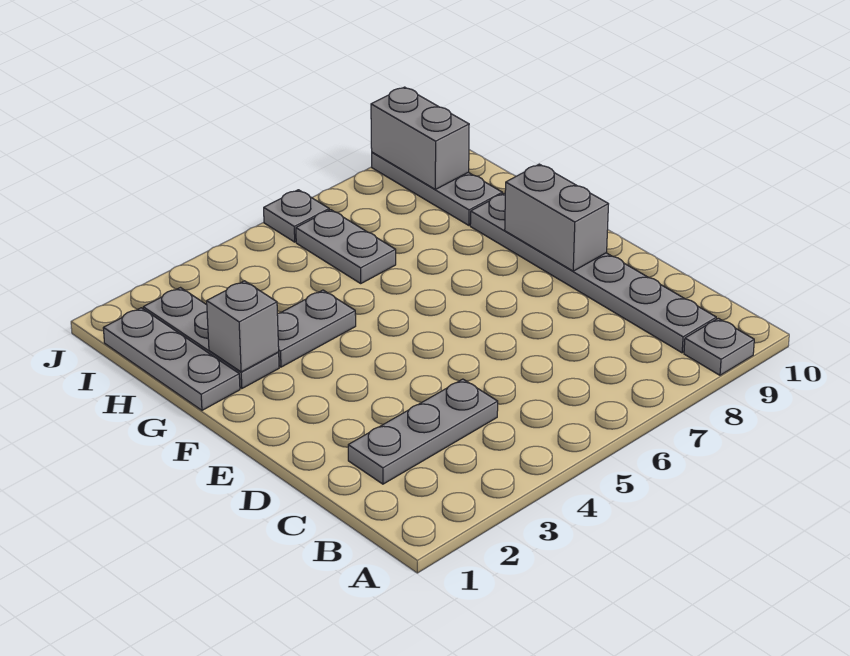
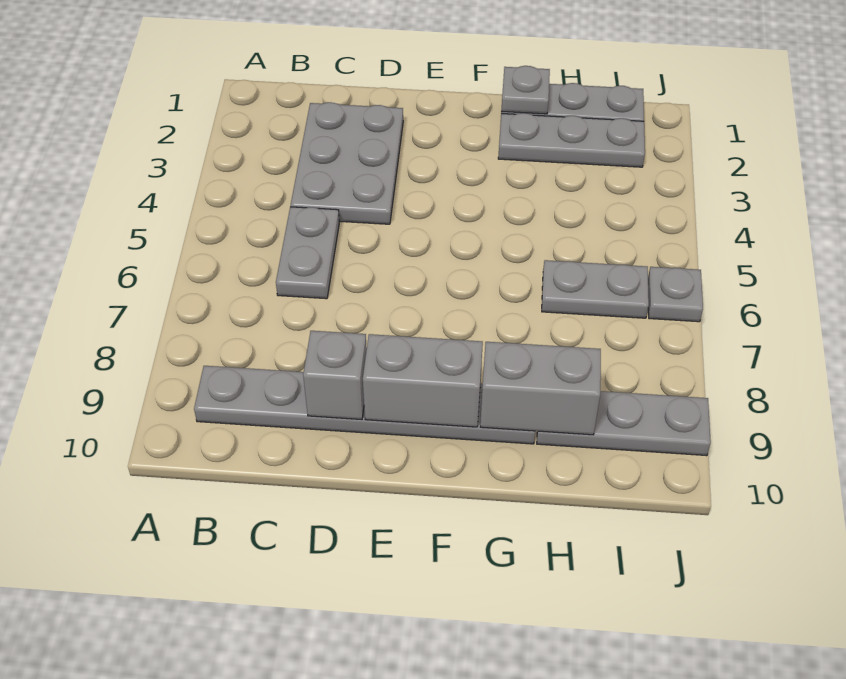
grey 1x1 plate [684,318,754,375] -> grey 1x1 plate moved to [501,66,550,114]
grey 1x3 plate [348,379,498,484] -> grey 2x3 plate [291,102,403,224]
grey 1x1 brick [207,281,279,372] -> grey 1x1 brick moved to [303,331,367,420]
grey 1x2 plate [277,290,356,367] -> grey 1x2 plate moved to [276,207,339,299]
grey 1x2 brick [371,87,469,189] -> grey 1x2 brick moved to [480,342,601,435]

